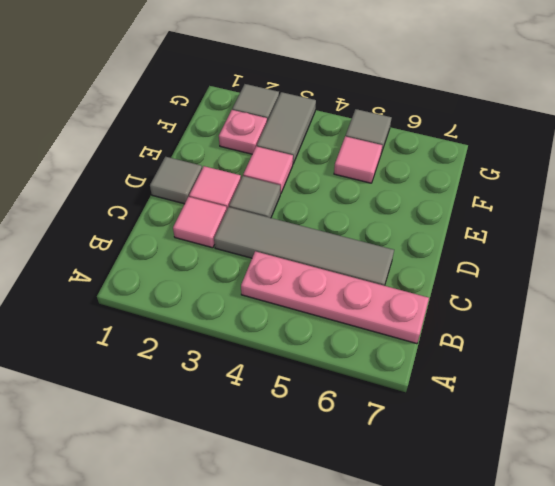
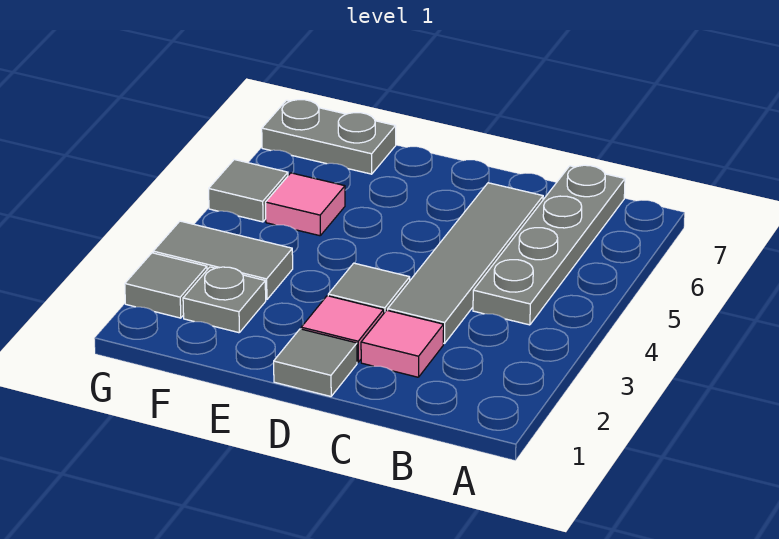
pink 1x4 plate [241,251,429,344] -> grey 1x4 plate [473,165,625,325]
pink 1x1 tile [243,146,293,194] -> none
pink 1x1 plate [219,110,267,154] -> grey 1x1 plate [183,267,266,333]
none -> grey 1x2 plate [262,100,396,174]

